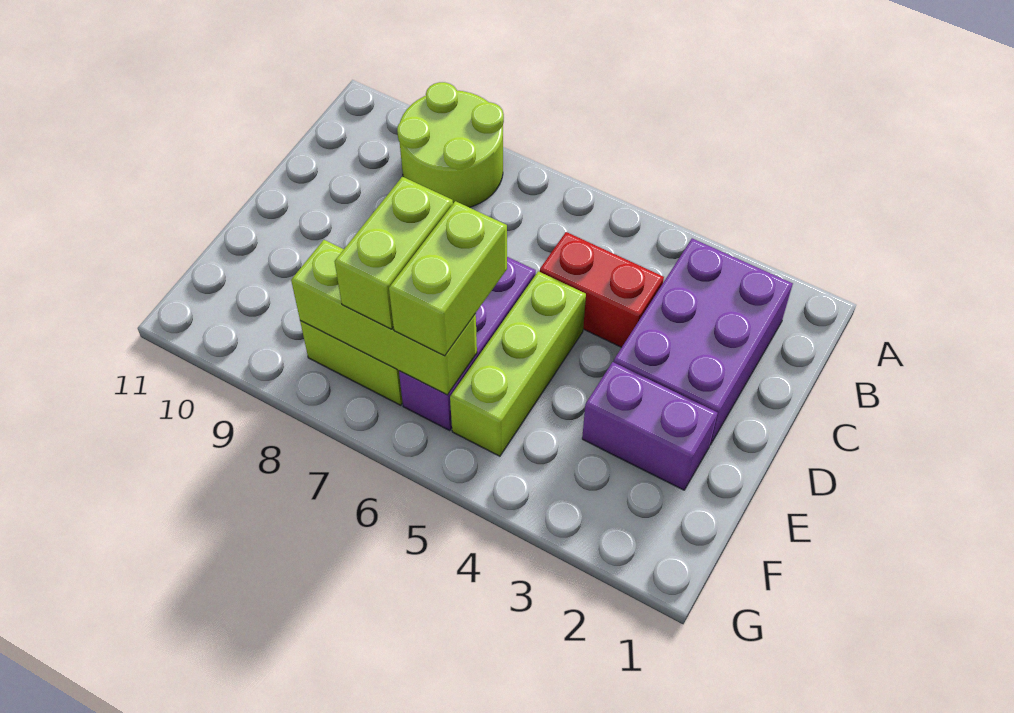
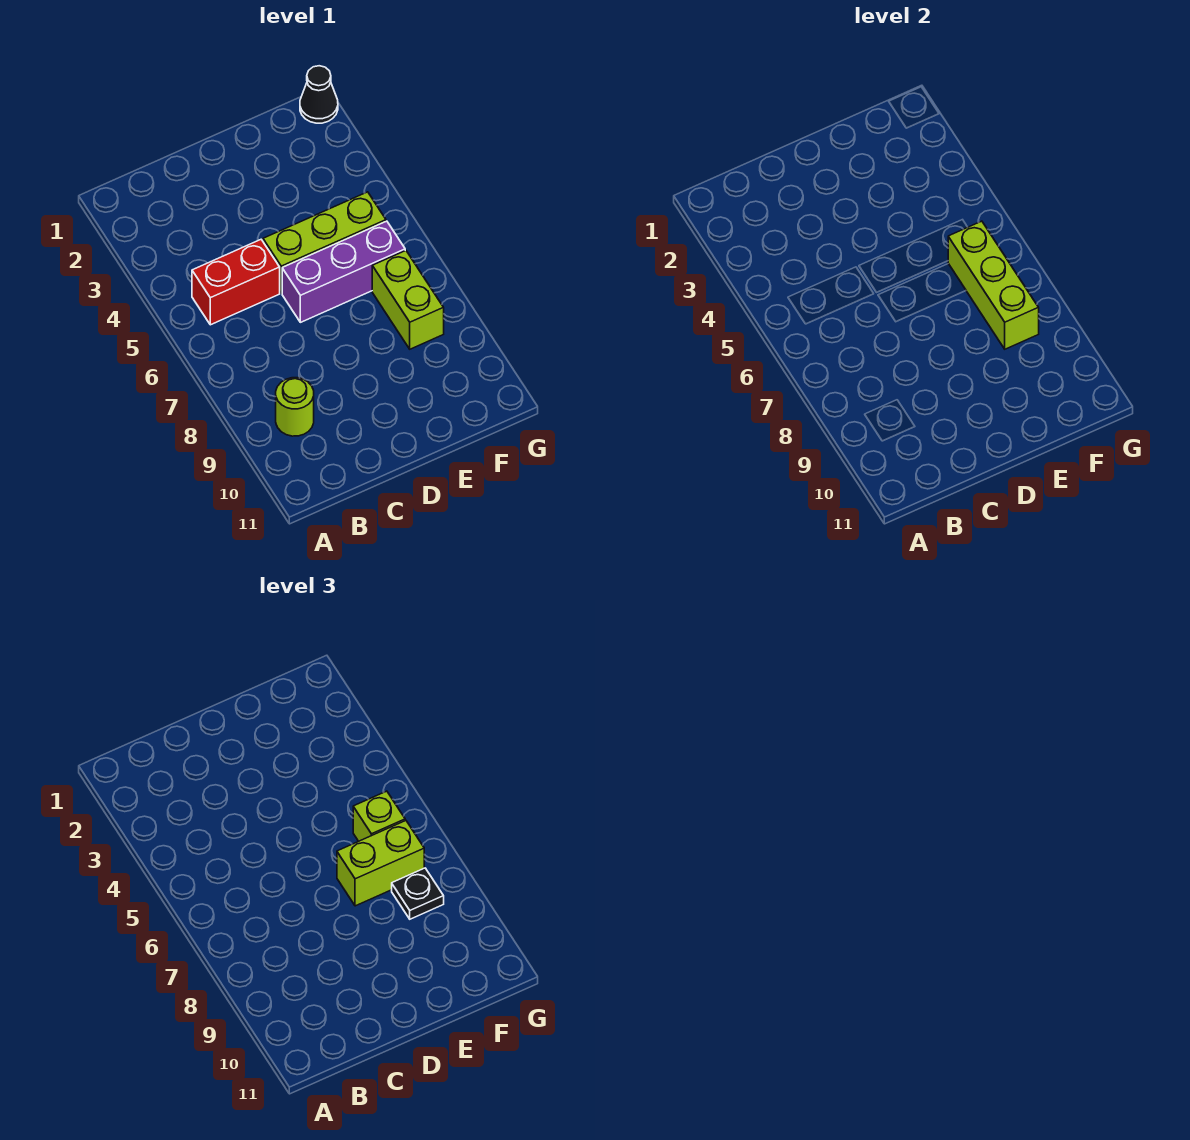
lime 2x2 round brick [397,82,504,207] -> lime 1x1 round brick [276,378,314,436]
purple 2x3 brick [614,238,793,445] -> none
red 1x2 brick [539,232,664,347] -> red 1x2 brick turned to [192,240,280,325]
purple 1x2 brick [582,362,717,490] -> none
lime 1x2 brick [389,201,507,356] -> lime 1x1 brick [353,791,405,841]
none -> black 1x1 plate [392,868,444,919]
none -> black 1x1 cone [300,66,338,123]

